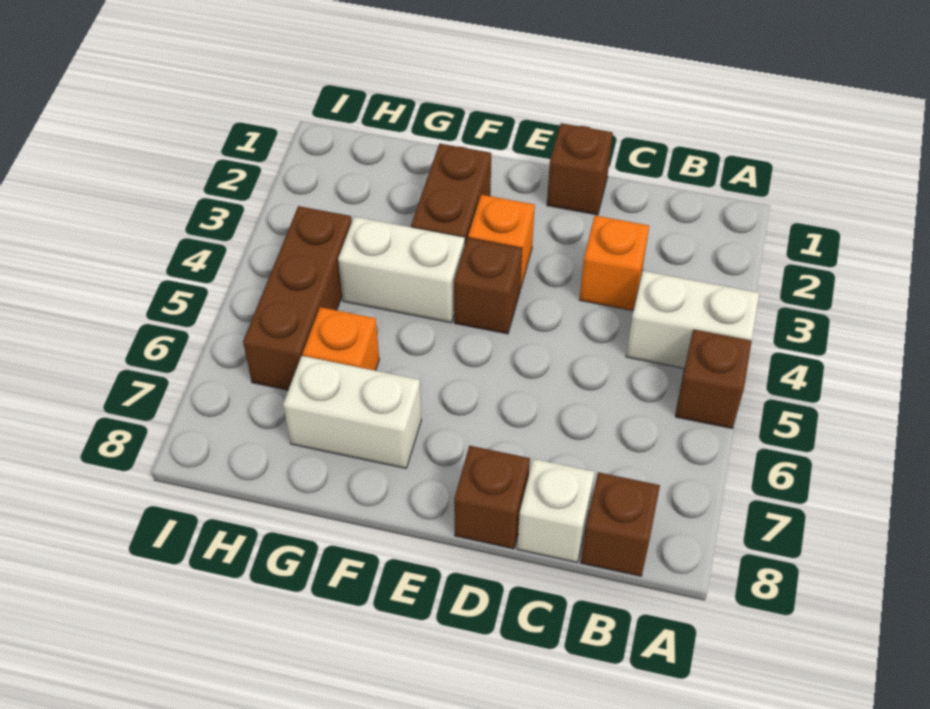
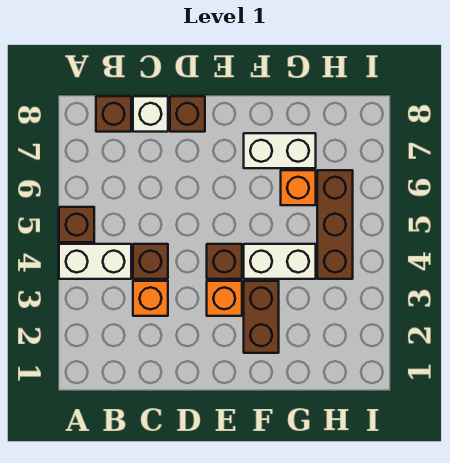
brown 1x1 brick [547,123,613,215] -> brown 1x1 brick moved to [133,244,168,279]

